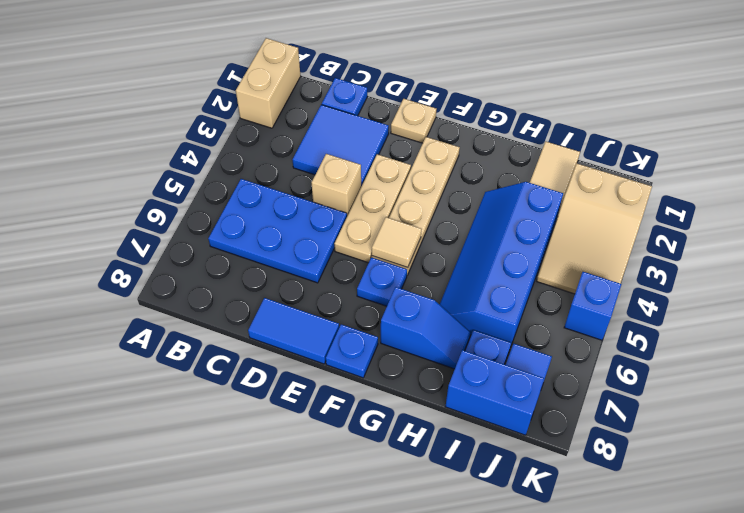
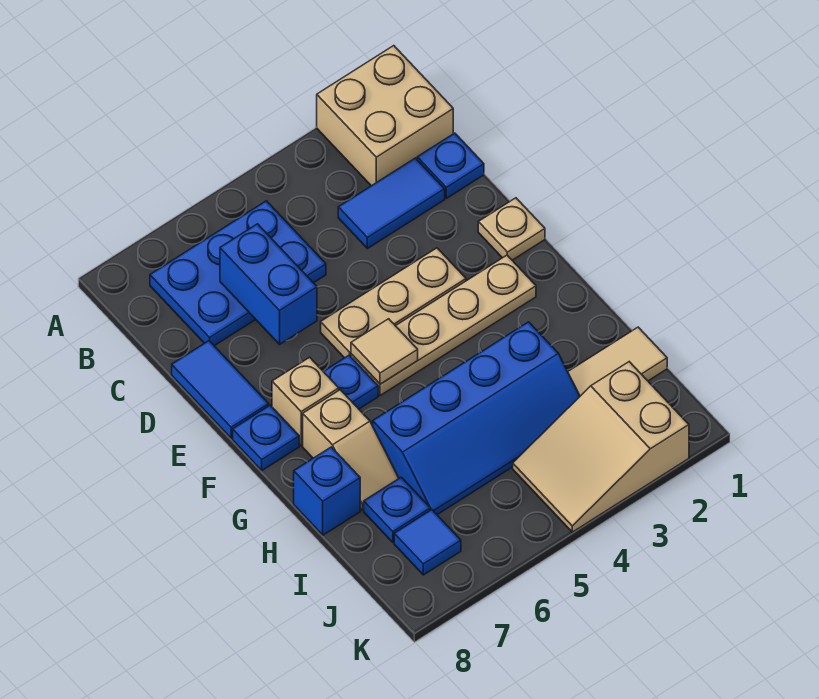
tan 1x2 brick [236,38,301,128] -> tan 2x2 brick [317,46,453,186]
blue 2x3 plate [208,179,347,283] -> blue 2x3 plate turned to [150,201,326,346]
blue 2x2 tile [292,105,389,186] -> blue 1x2 tile [338,158,445,248]
tan 1x1 brick [312,154,361,216] -> tan 1x1 brick moved to [272,357,339,445]
blue 1x2 slope [381,287,471,369] -> tan 1x2 slope [303,390,399,510]
blue 2x4 slope [440,182,563,345] -> blue 2x4 slope turned to [373,322,580,515]
blue 1x2 brick [445,350,544,435] -> blue 1x2 brick moved to [220,224,317,344]
blue 1x1 brick [564,272,621,340] -> blue 1x1 brick moved to [294,447,360,535]

